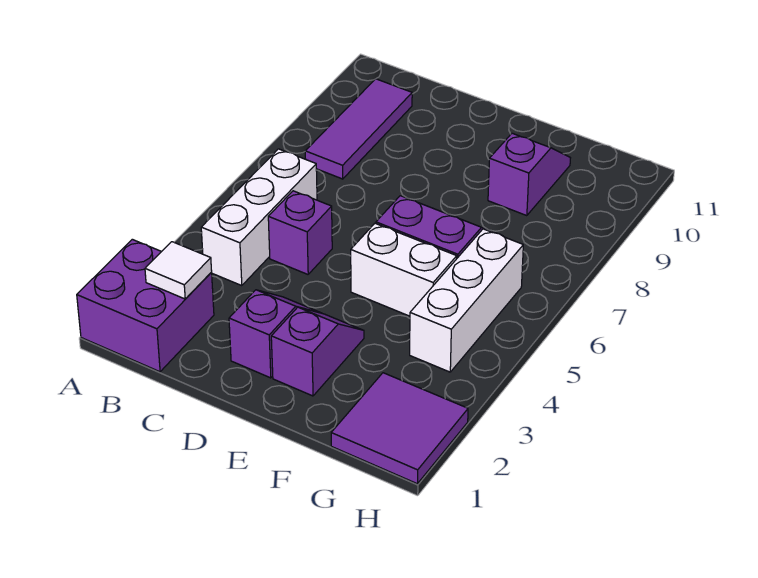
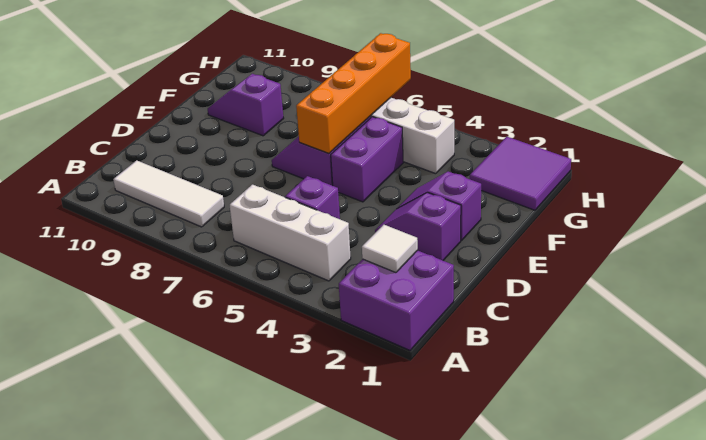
purple 1x3 tile [305,79,412,179] -> white 1x3 tile [113,160,224,227]
white 1x2 brick [351,223,457,316] -> purple 1x2 brick [331,117,403,202]
none -> orange 1x4 brick [296,33,411,154]

